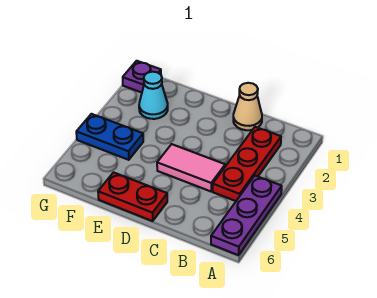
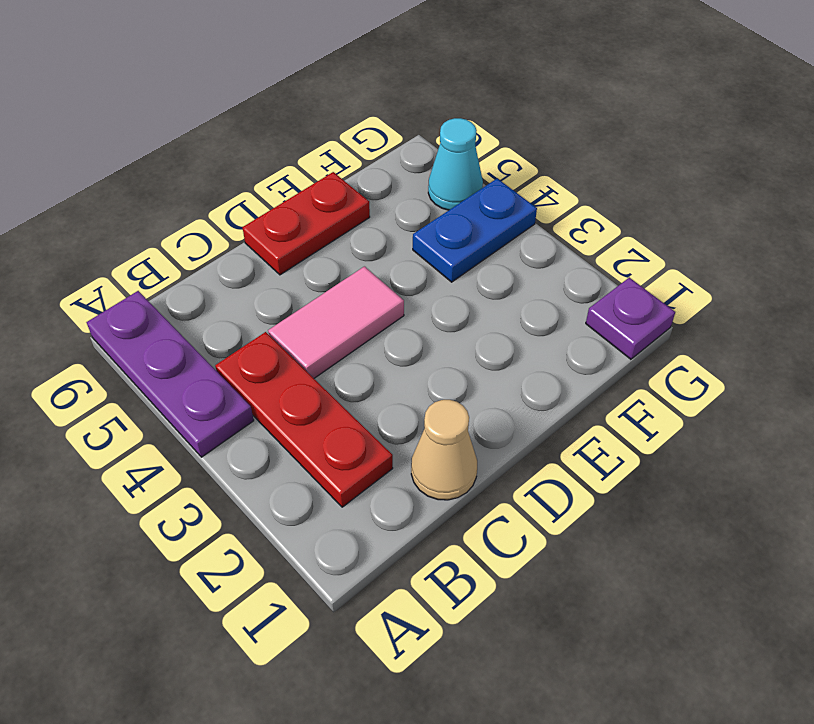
cyan 1x1 cone [139,72,168,119] -> cyan 1x1 cone moved to [428,118,483,210]

